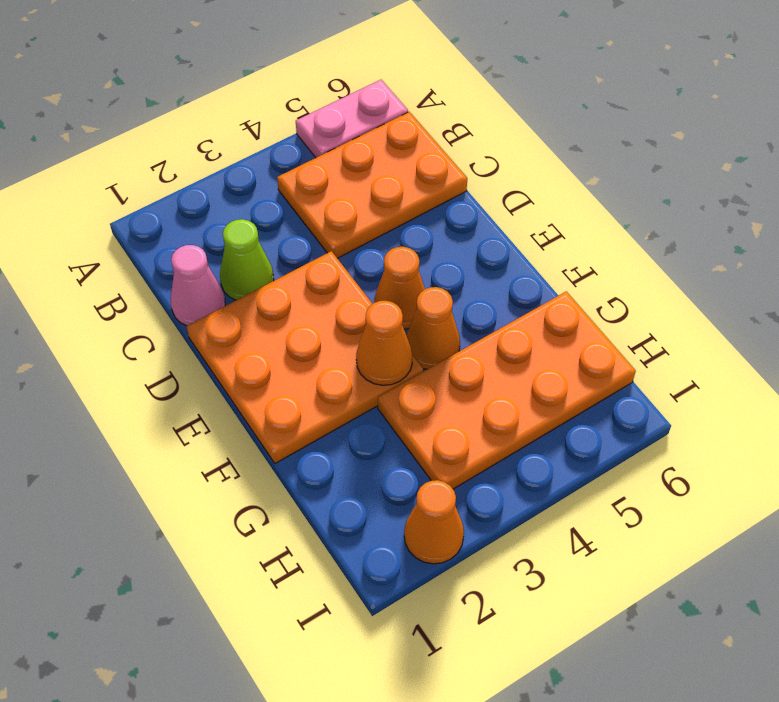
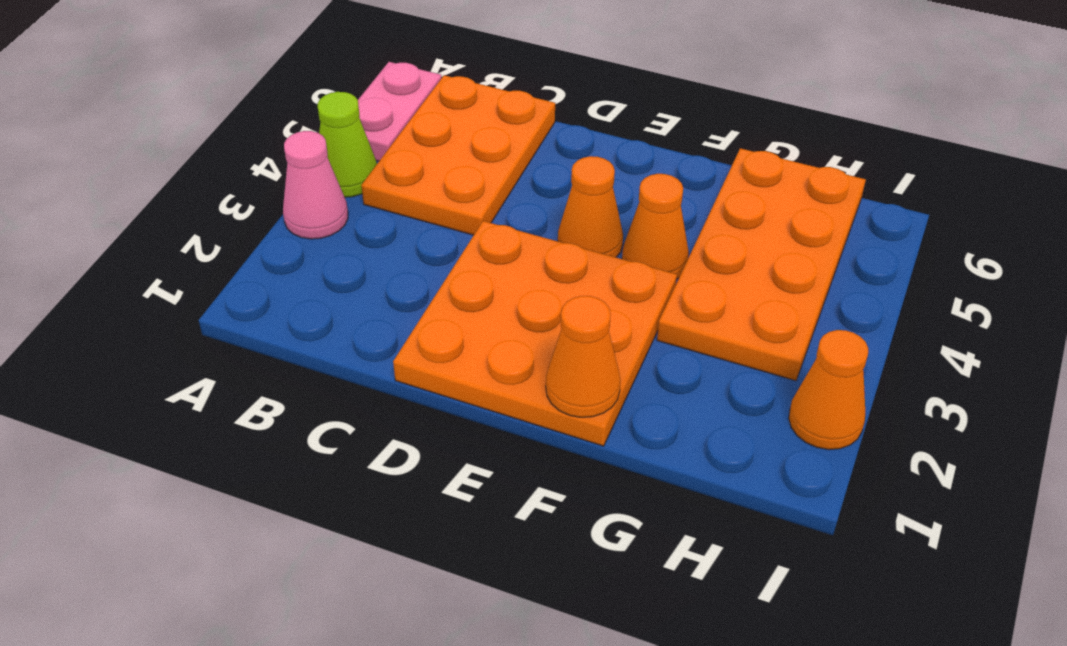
pink 1x1 cone [171,245,225,326] -> pink 1x1 cone moved to [283,131,348,239]
lime 1x1 cone [220,219,274,300] -> lime 1x1 cone moved to [318,92,377,197]
orange 1x1 cone [356,301,412,385] -> orange 1x1 cone moved to [546,296,621,417]

